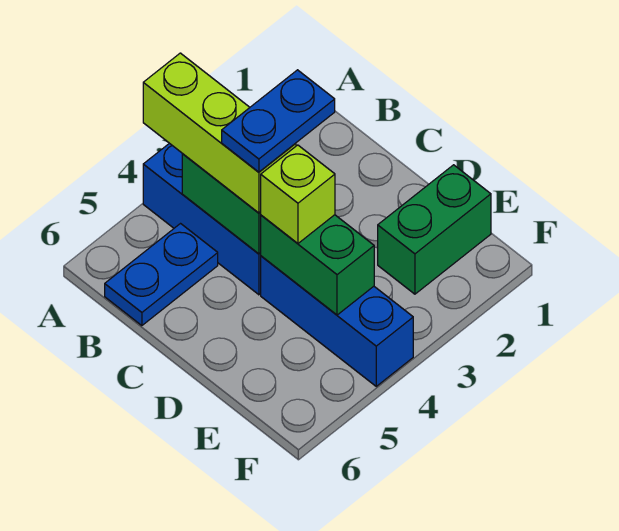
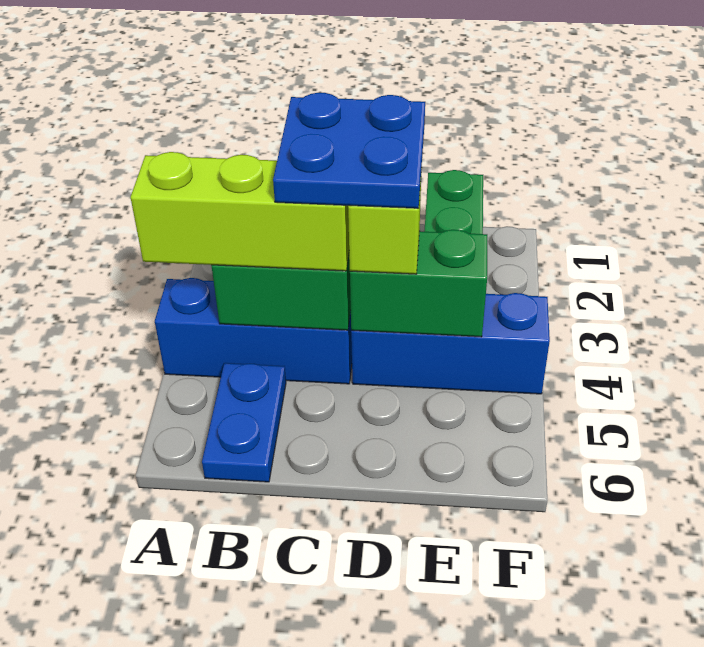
blue 1x2 plate [222,70,335,172] -> blue 2x2 plate [273,93,425,208]

